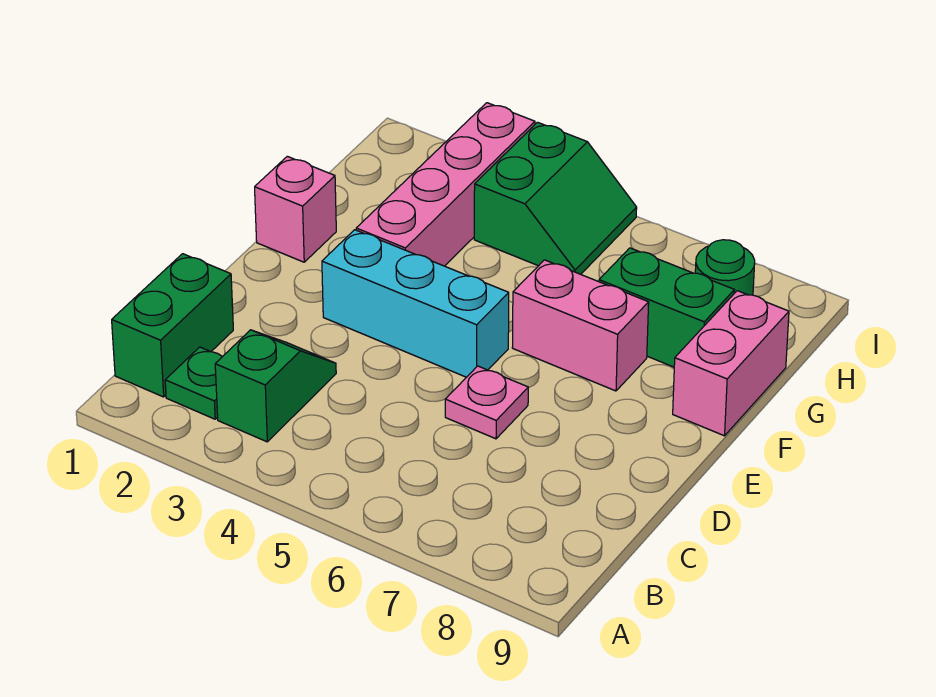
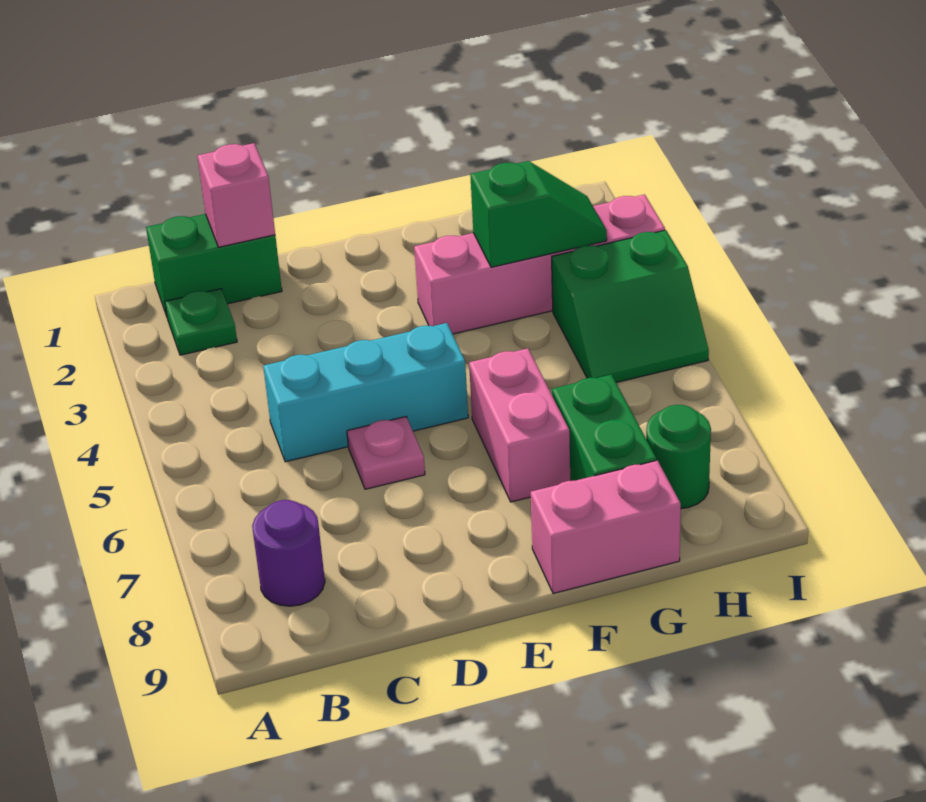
green 1x2 slope [215,330,336,442] -> green 1x2 slope moved to [470,161,607,267]
none -> purple 1x1 round brick [252,500,325,606]
cyan 1x3 brick [322,230,509,377] -> cyan 1x3 brick turned to [263,323,468,462]
pink 1x1 brick [255,156,336,262] -> pink 1x1 brick moved to [197,143,275,247]

